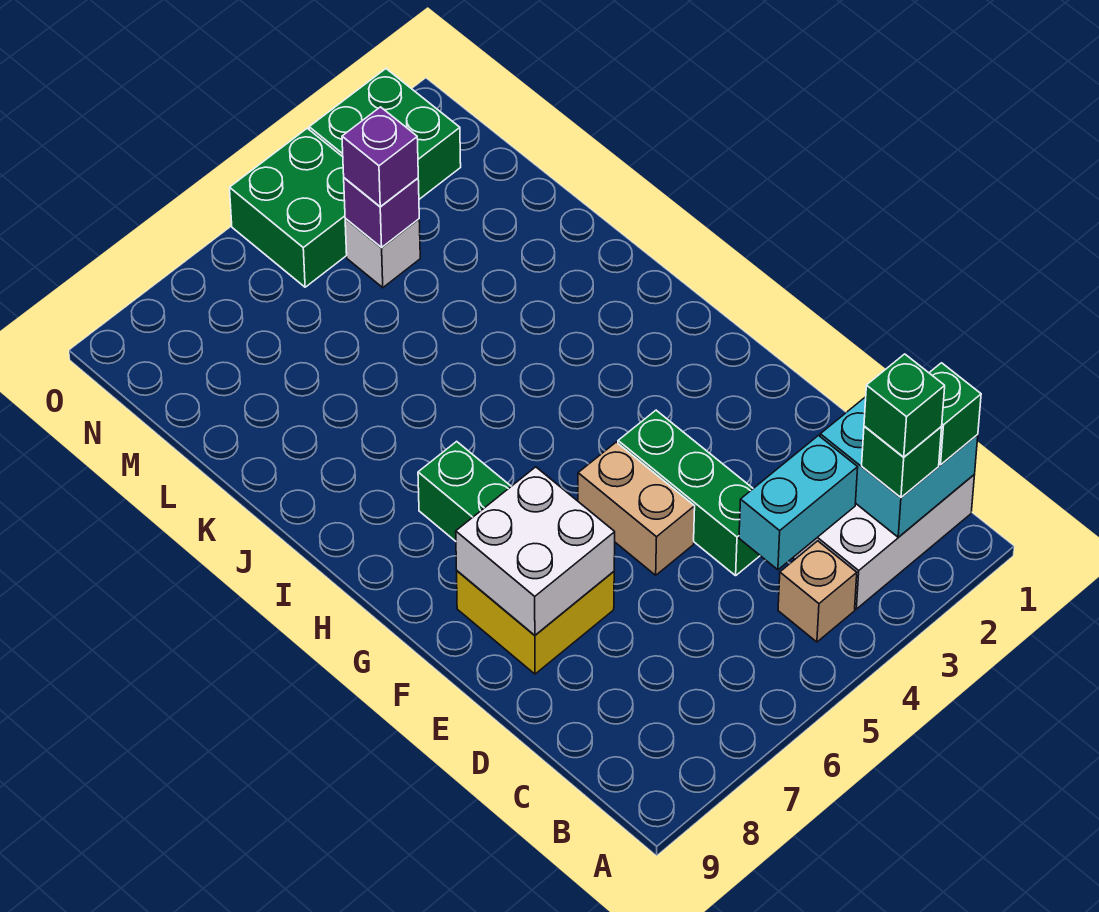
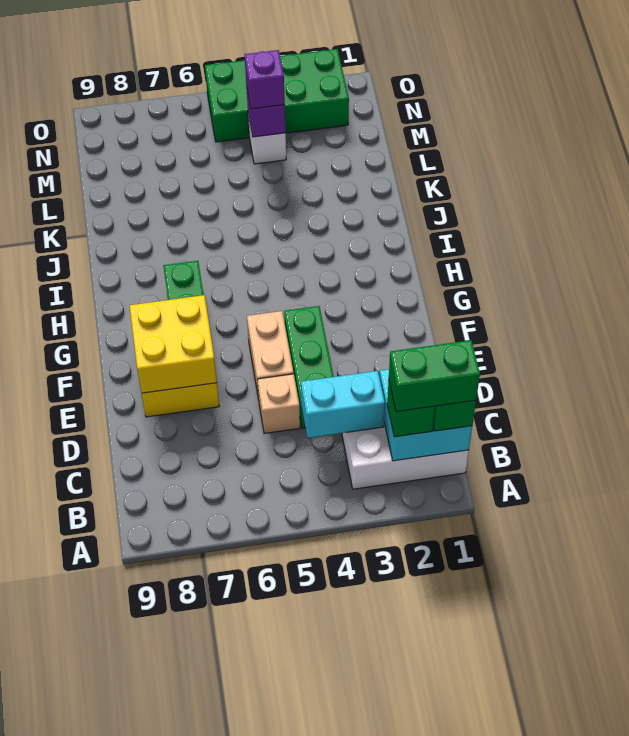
green 1x1 brick [864,354,945,457] -> green 1x2 brick [389,340,480,412]
tan 1x1 brick [778,541,857,642] -> tan 1x1 brick moved to [257,374,300,434]
white 2x2 brick [456,467,615,635] -> yellow 2x2 brick [129,295,217,393]

